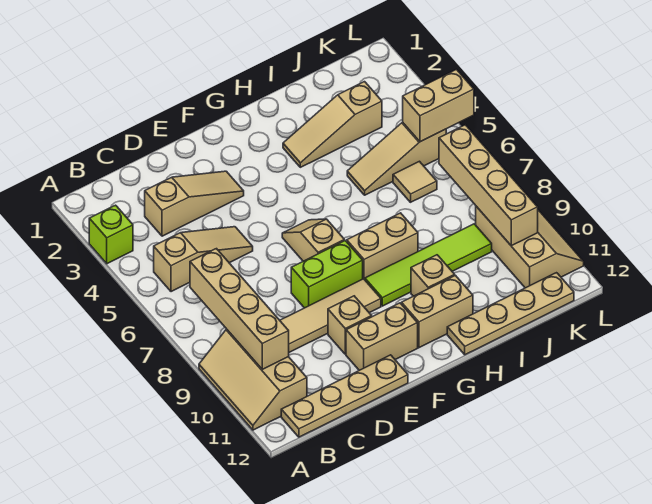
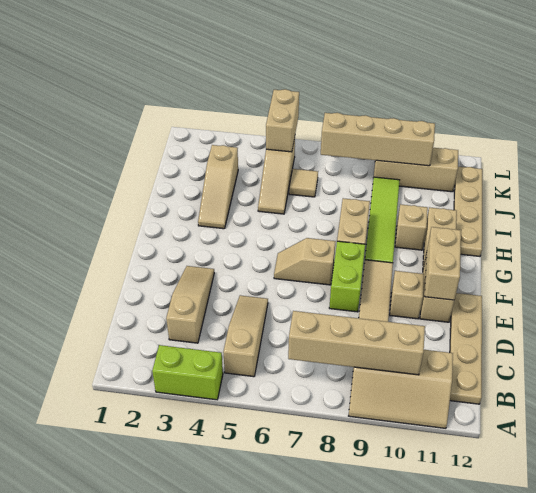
lime 1x1 brick [89,205,133,264] -> lime 1x2 brick [152,345,223,400]
none -> tan 1x2 brick [425,227,461,300]

